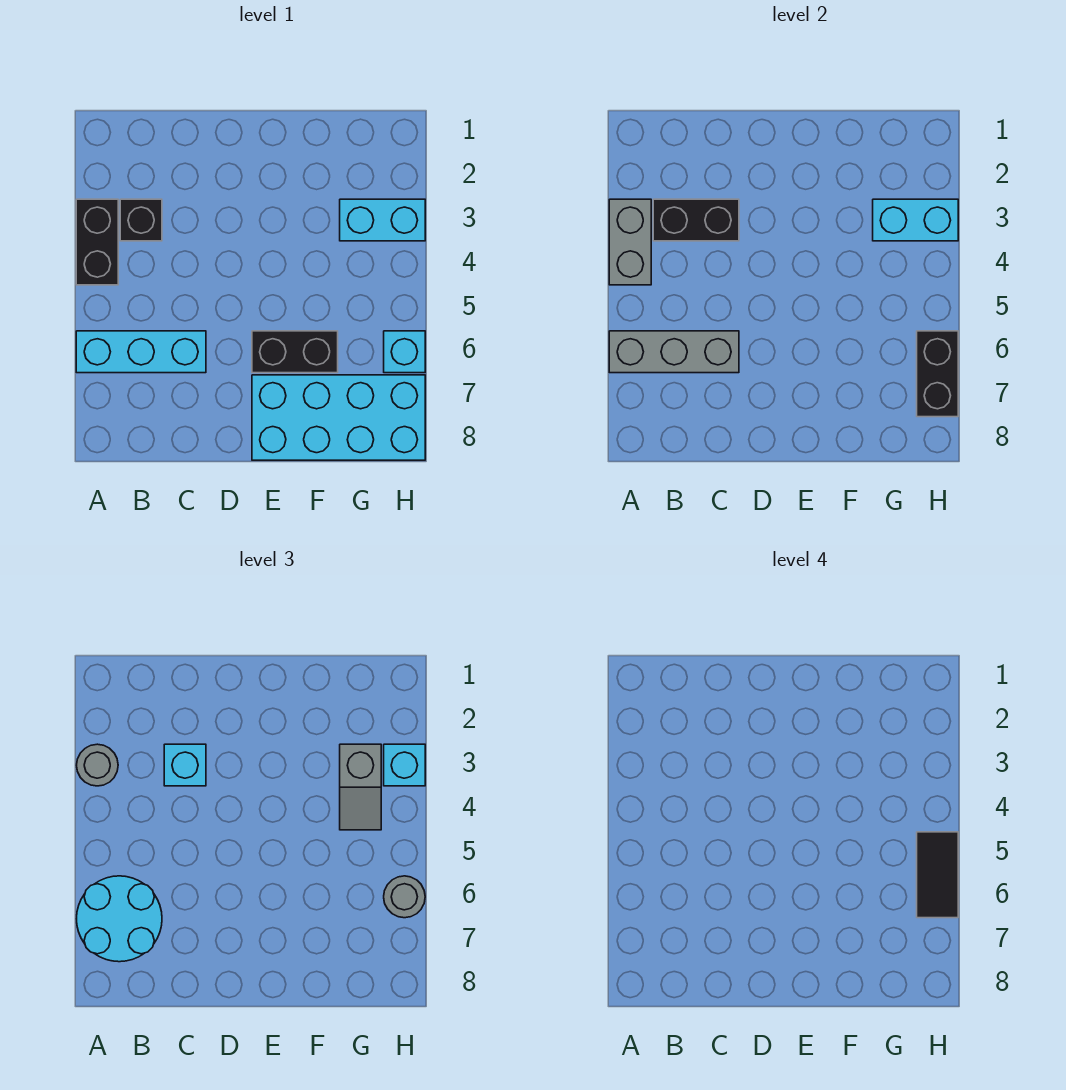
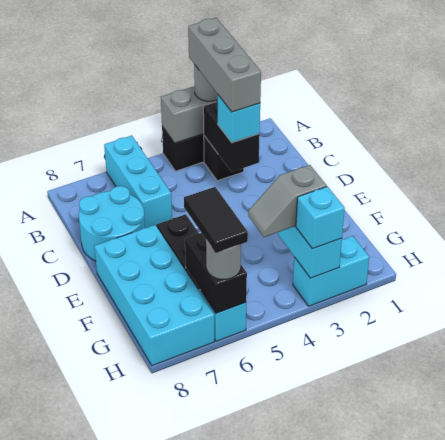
grey 1x3 brick [609,331,739,373] -> grey 1x3 brick moved to [188,18,261,112]
cyan 2x2 round brick [77,876,162,962] -> cyan 2x2 round brick moved to [79,186,145,261]
cyan 1x2 brick [340,199,425,241] -> cyan 1x2 brick turned to [293,236,369,306]
black 1x2 tile [917,832,958,918] -> black 1x2 tile turned to [184,187,248,253]
black 1x2 brick [917,331,958,417] -> black 1x2 brick turned to [185,233,247,313]

